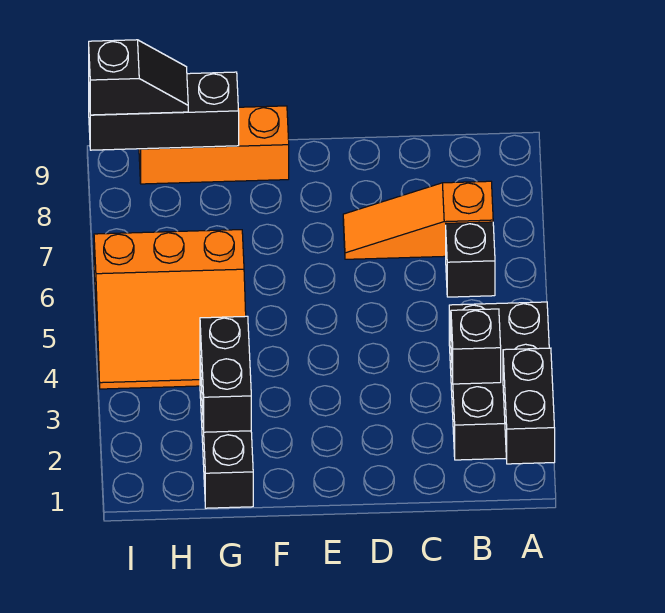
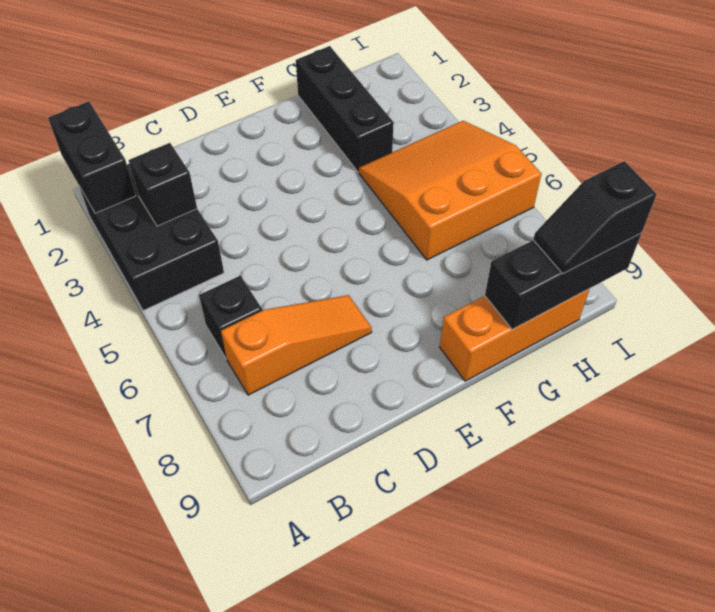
black 1x2 brick [200,316,251,432] -> none

